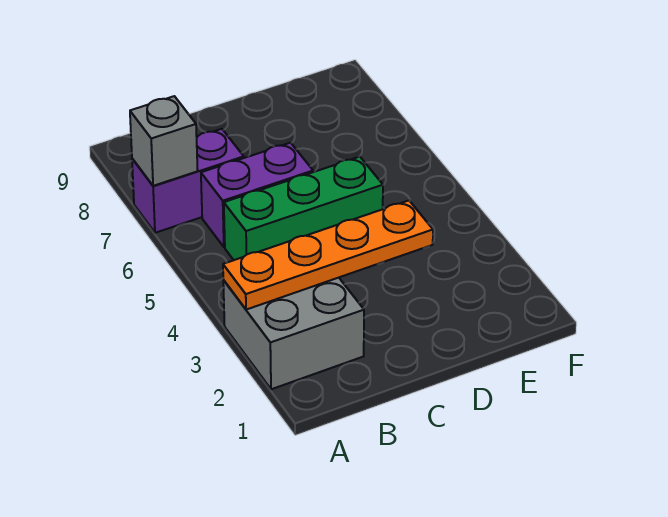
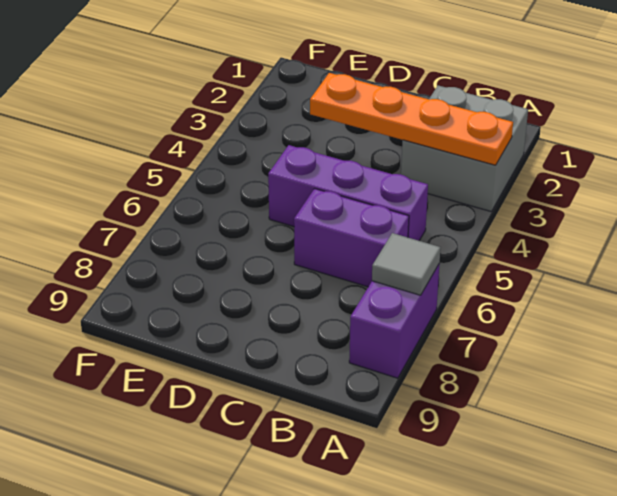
purple 1x2 brick [132,129,244,233] -> purple 1x2 brick turned to [349,265,439,378]
grey 1x1 brick [130,96,198,186] -> grey 1x1 tile [372,233,441,295]
green 1x3 brick [224,157,383,260] -> purple 1x3 brick [268,145,428,241]

